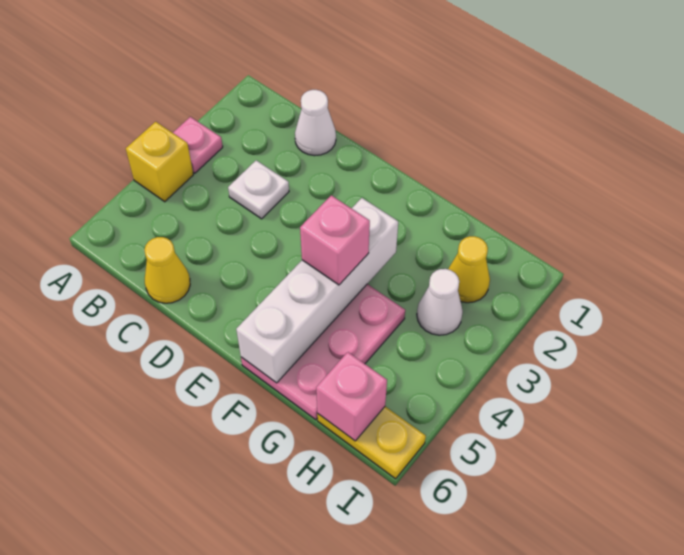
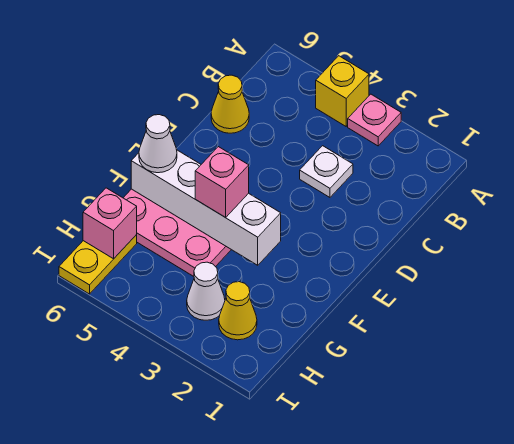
white 1x1 cone [295,90,336,156] -> white 1x1 cone moved to [139,115,177,173]

